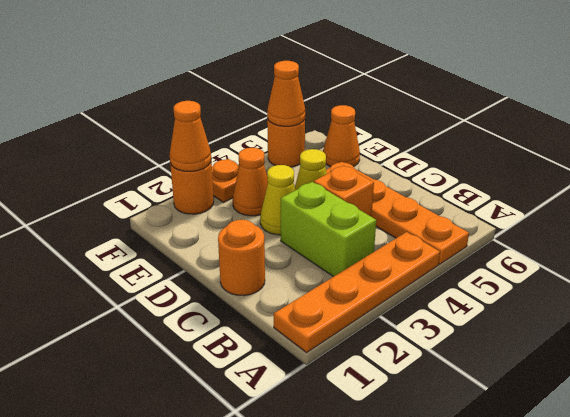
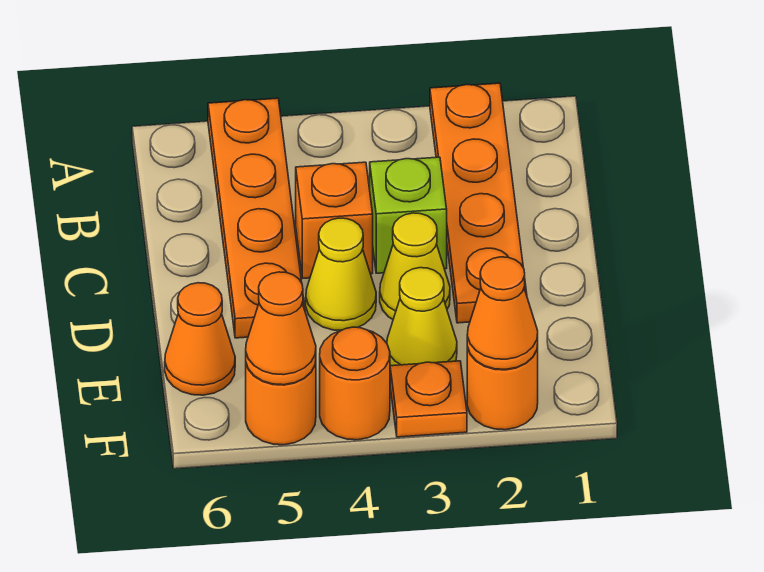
orange 1x4 plate [274,232,440,353] -> orange 1x4 plate turned to [430,83,527,323]
lime 1x2 brick [281,182,376,277] -> lime 1x1 brick [370,157,447,273]
orange 1x1 round brick [218,220,265,296] -> orange 1x1 round brick moved to [320,327,390,440]
orange 1x1 cone [233,148,268,216] -> yellow 1x1 cone [387,268,457,366]

